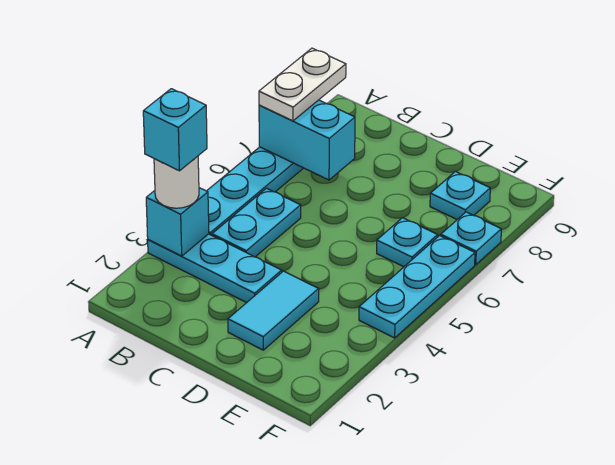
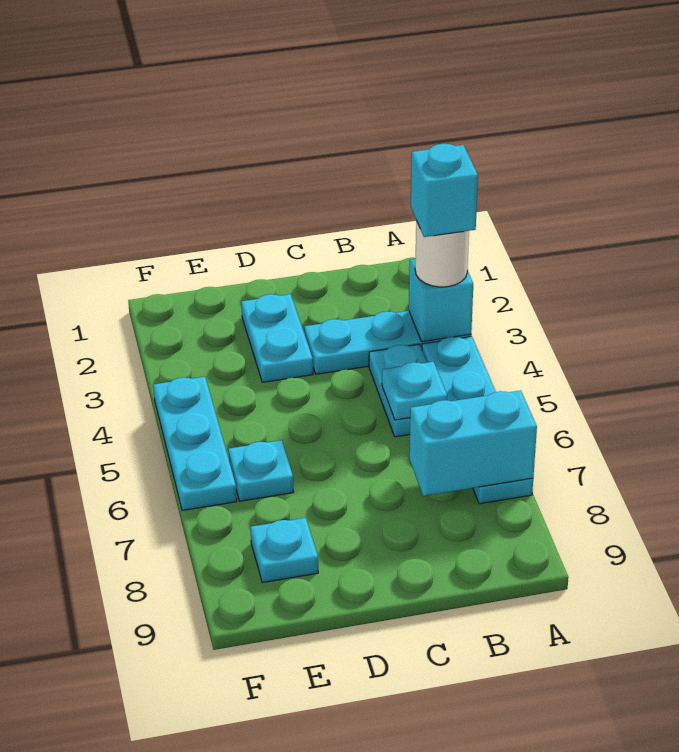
white 1x2 plate [259,48,346,121] -> none
cyan 1x2 tile [228,271,319,350] -> cyan 1x2 plate [241,294,313,382]
cyan 1x1 plate [441,212,501,265] -> cyan 1x1 plate moved to [382,362,447,420]

